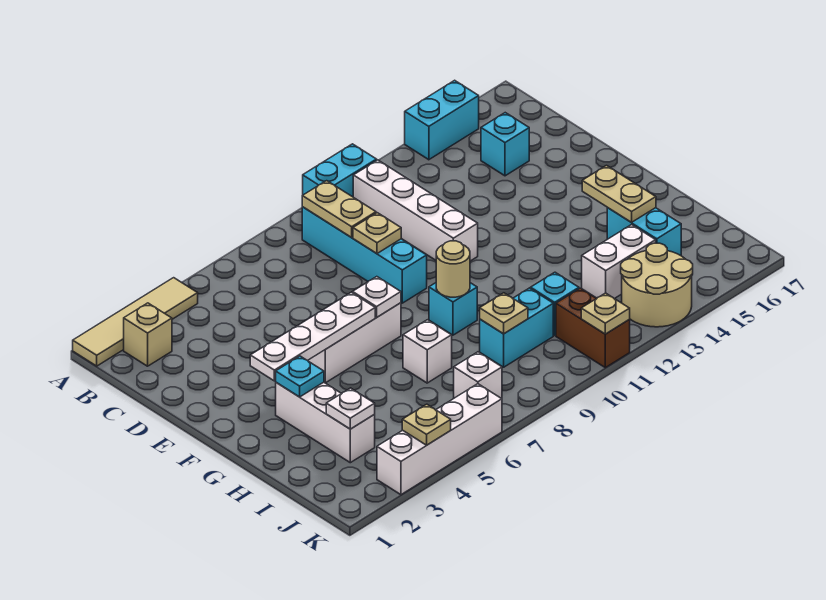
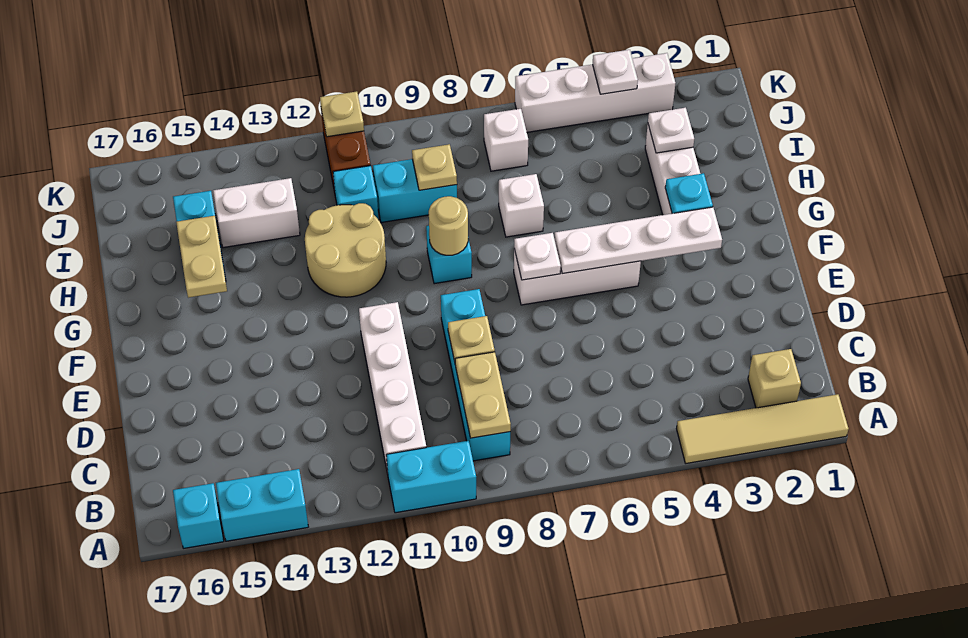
cyan 1x1 brick [481,113,529,176] -> cyan 1x1 brick moved to [173,483,224,548]
tan 2x2 round brick [621,243,693,327] -> tan 2x2 round brick moved to [305,203,386,297]
tan 1x1 plate [402,404,451,445] -> white 1x1 plate [593,50,638,94]

